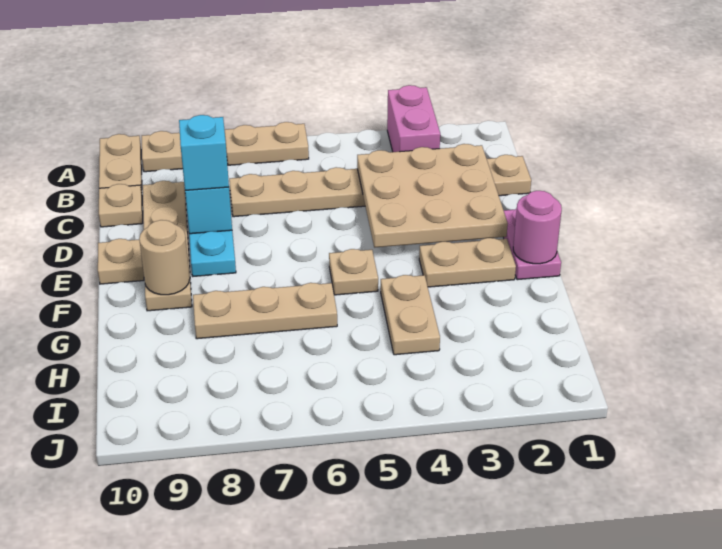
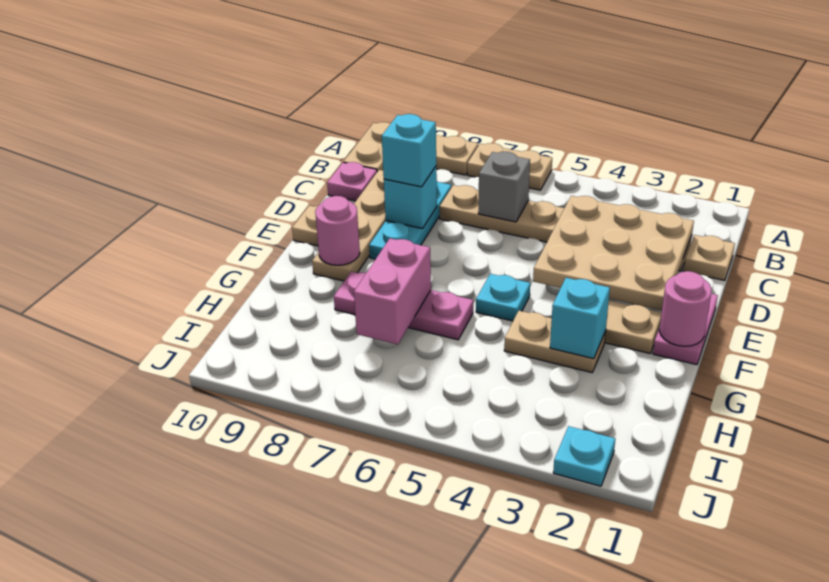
pink 1x2 brick [387,85,440,152] -> pink 1x2 brick moved to [354,238,431,345]
none -> grey 1x1 brick [478,152,530,222]
tan 1x1 plate [99,184,143,227] -> pink 1x1 plate [327,162,377,201]
tan 1x1 plate [329,249,378,295] -> cyan 1x1 plate [476,274,530,321]
tan 1x1 round brick [139,220,190,295] -> pink 1x1 round brick [315,196,360,265]
none -> cyan 1x1 brick [550,278,610,359]
tan 1x2 plate [381,275,440,355] -> tan 1x2 plate turned to [504,311,606,373]
tan 1x3 plate [193,283,337,339] -> pink 1x3 plate [334,271,473,340]
none -> cyan 1x1 plate [553,426,615,486]

